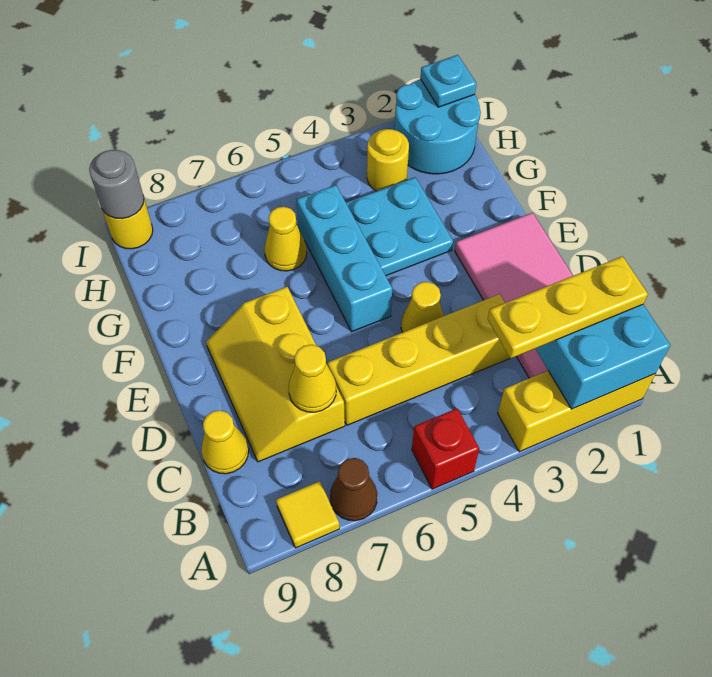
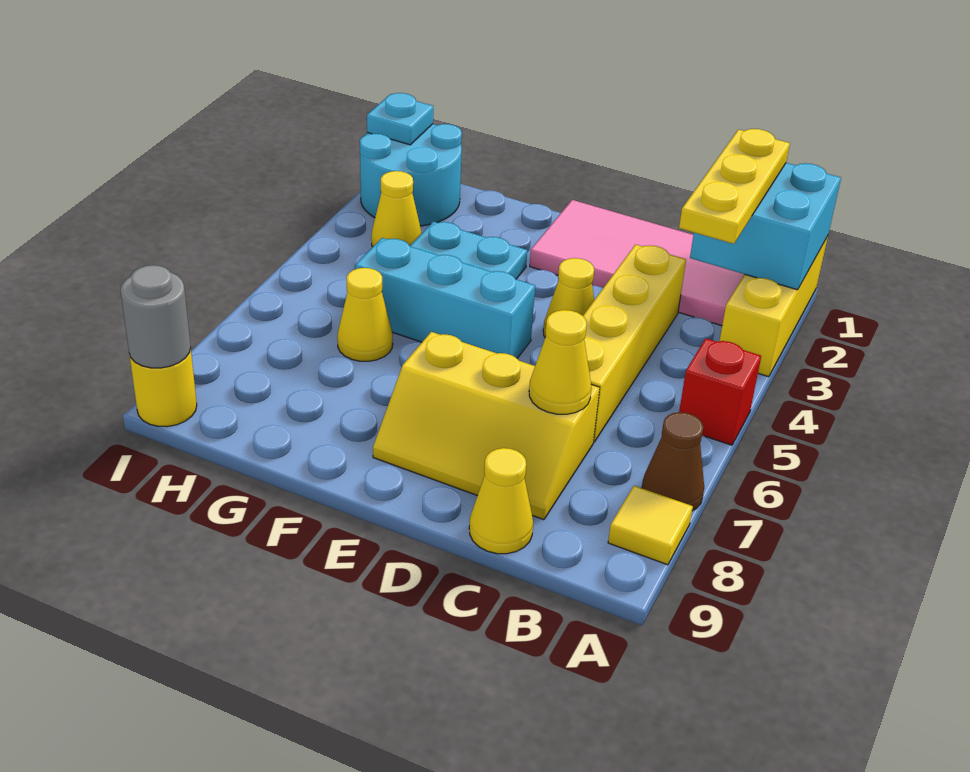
yellow 1x1 round brick [367,129,409,191] -> yellow 1x1 cone [371,171,422,247]

